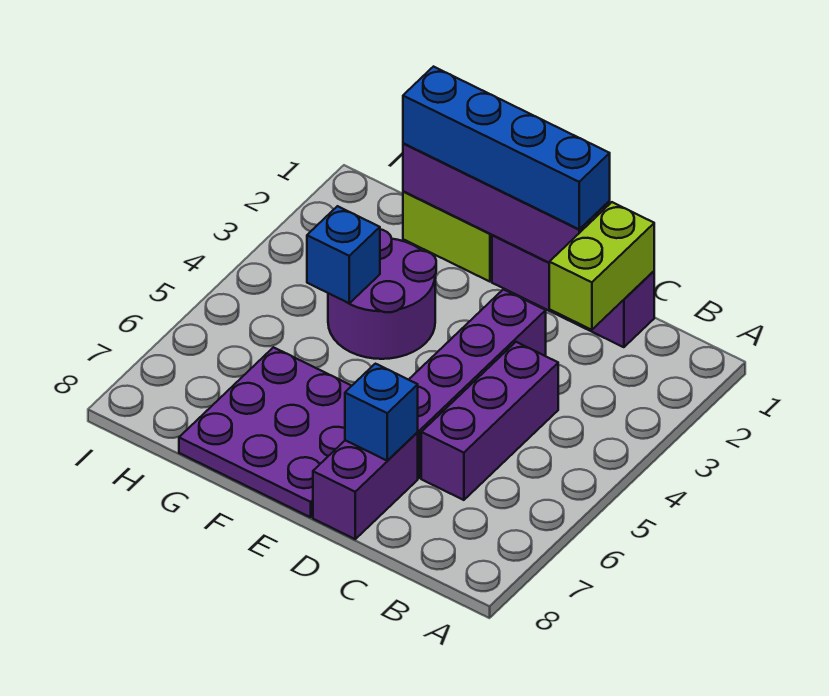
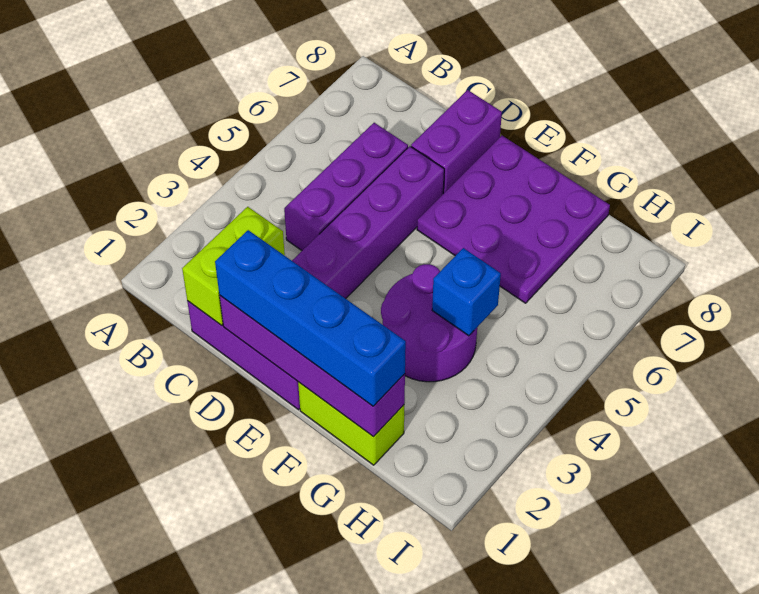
blue 1x1 brick [345,364,418,460] -> none

